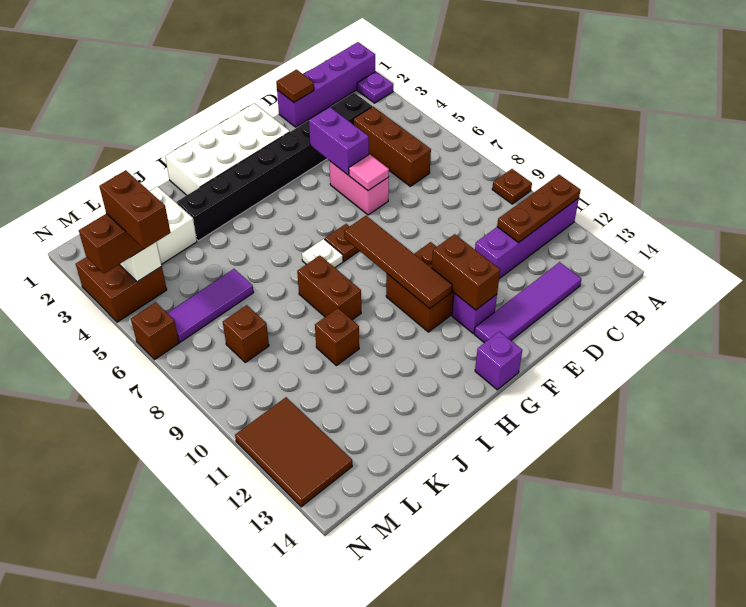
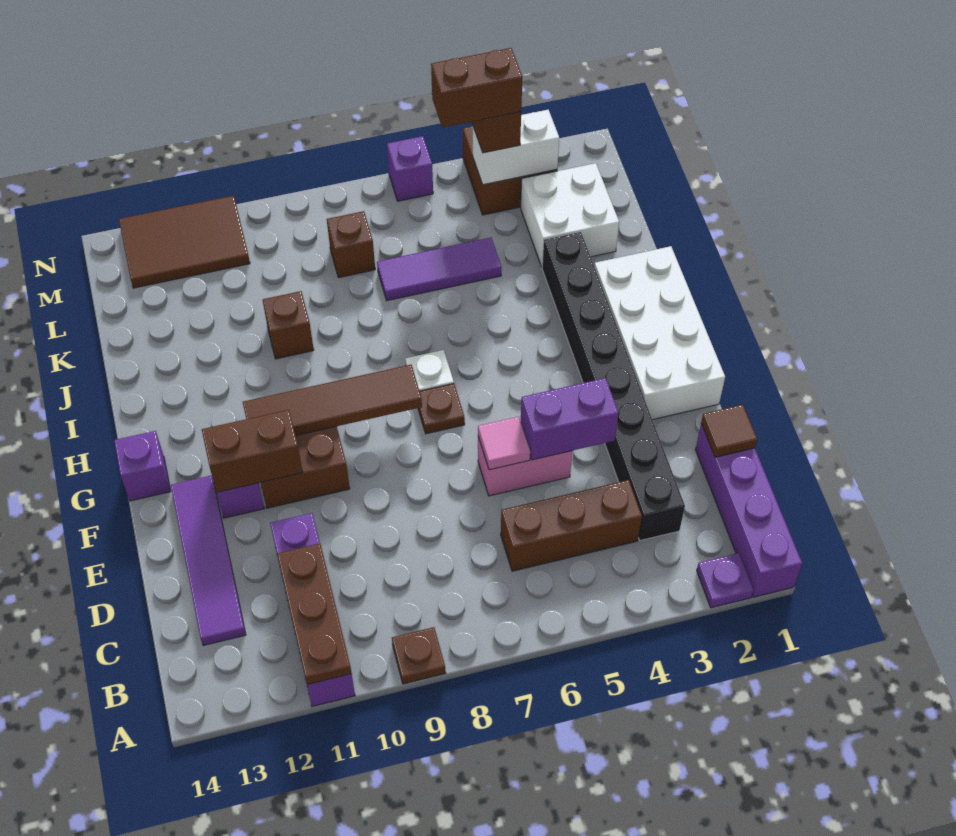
brown 1x2 brick [297,255,361,320] -> none
purple 1x3 tile [168,269,253,342] -> purple 1x3 tile turned to [377,238,502,301]
brown 1x1 brick [131,302,179,359] -> purple 1x1 brick [387,136,433,201]

